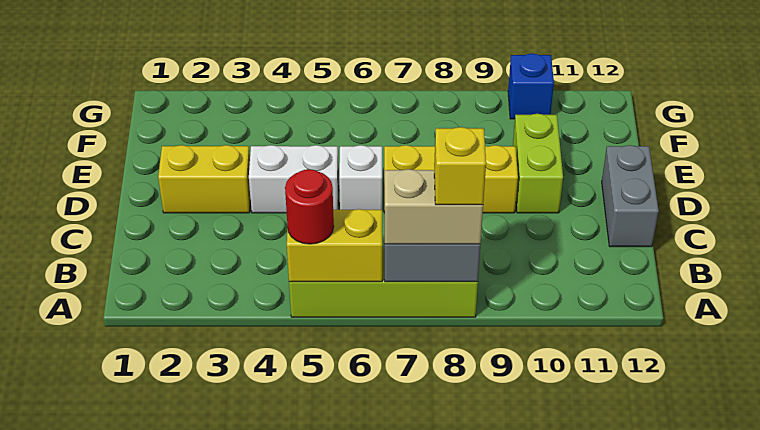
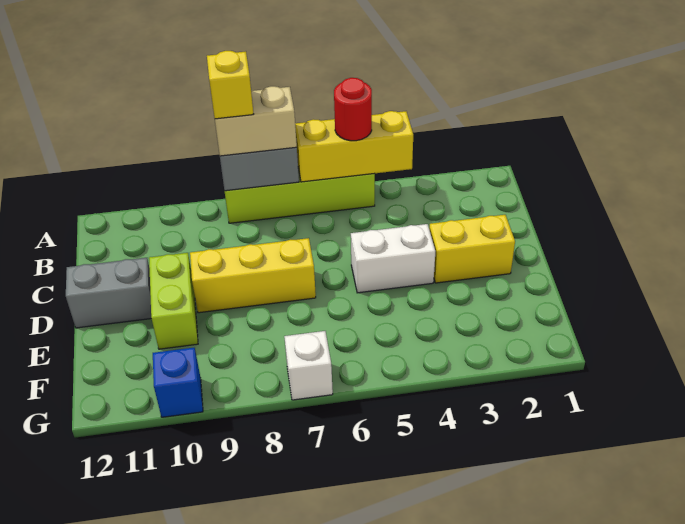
yellow 1x2 brick [287,209,382,282] -> yellow 1x3 brick [295,111,413,182]
grey 1x2 brick [602,145,659,247] -> grey 1x2 brick turned to [66,258,151,328]
white 1x1 brick [339,145,382,210] -> white 1x1 brick moved to [284,331,333,400]

